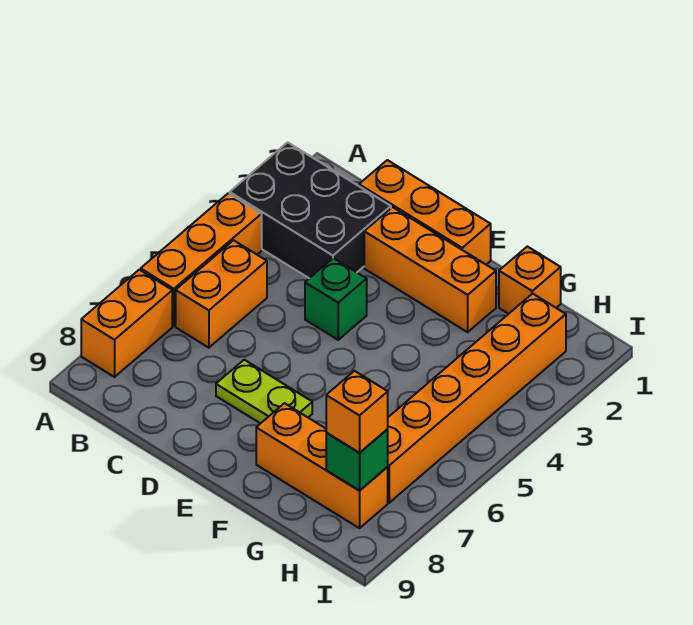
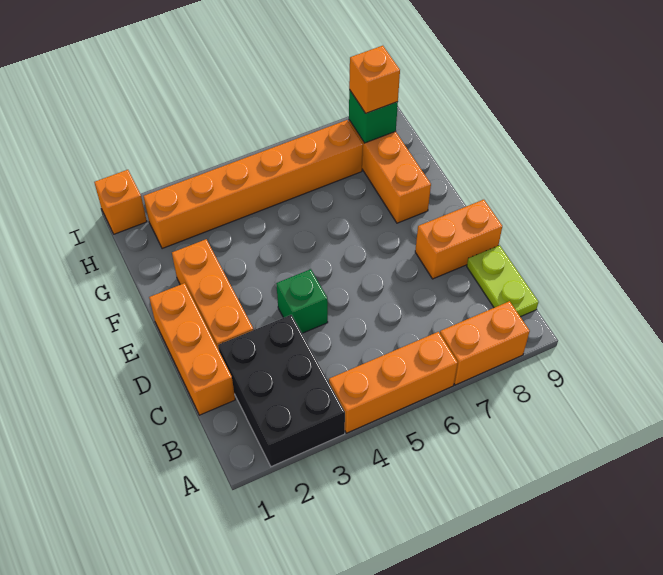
orange 1x2 brick [176,240,267,348] -> orange 1x2 brick moved to [415,200,502,279]
lime 1x2 plate [216,360,312,424] -> lime 1x2 plate moved to [467,245,538,317]
orange 1x1 brick [499,246,561,314] -> orange 1x1 brick moved to [94,170,147,234]

